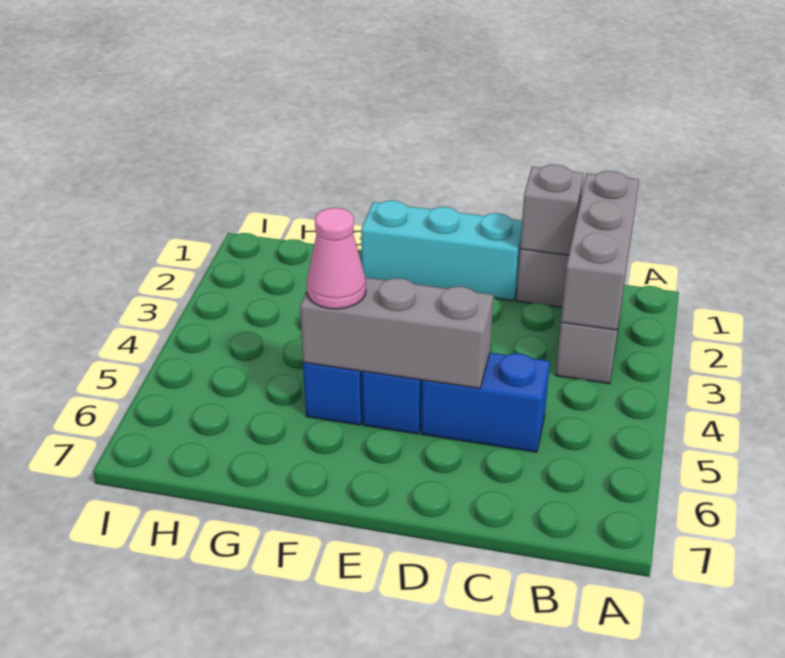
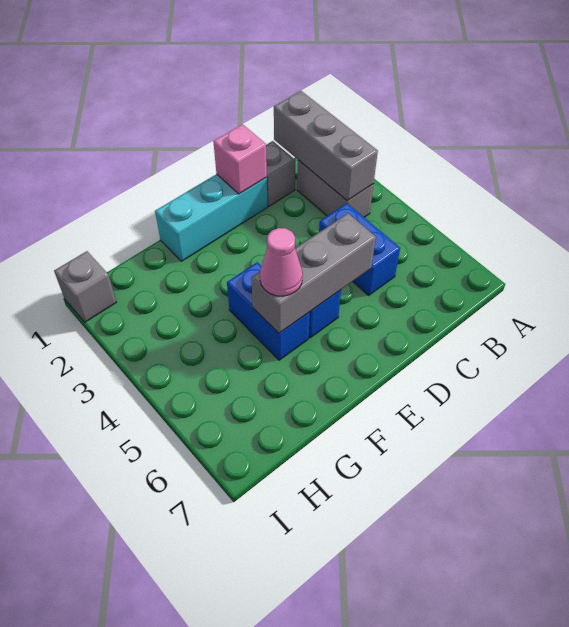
grey 1x1 brick [520,165,584,256] -> grey 1x1 brick moved to [54,251,116,322]
blue 1x2 brick [421,352,550,452] -> blue 1x2 brick turned to [319,203,400,295]
none -> pink 1x1 brick [213,124,267,194]

